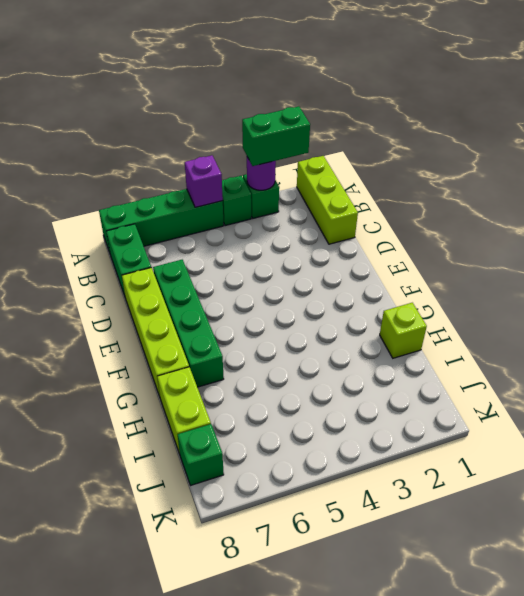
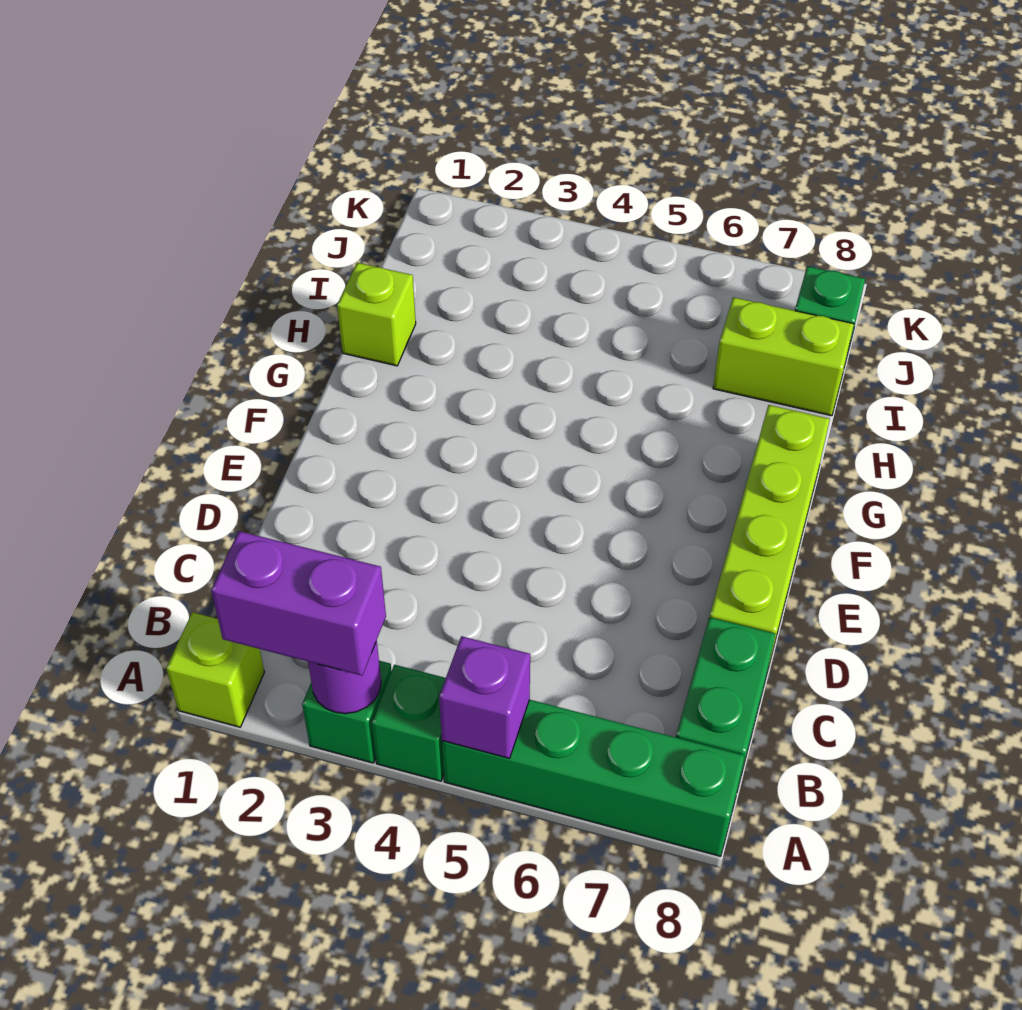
lime 1x3 brick [297,156,358,244] -> lime 1x1 brick [166,612,264,727]
green 1x2 brick [242,106,310,166] -> purple 1x2 brick [211,531,386,676]
green 1x4 brick [153,260,224,387] -> none
lime 1x2 brick [157,367,211,454] -> lime 1x2 brick turned to [713,297,854,416]

